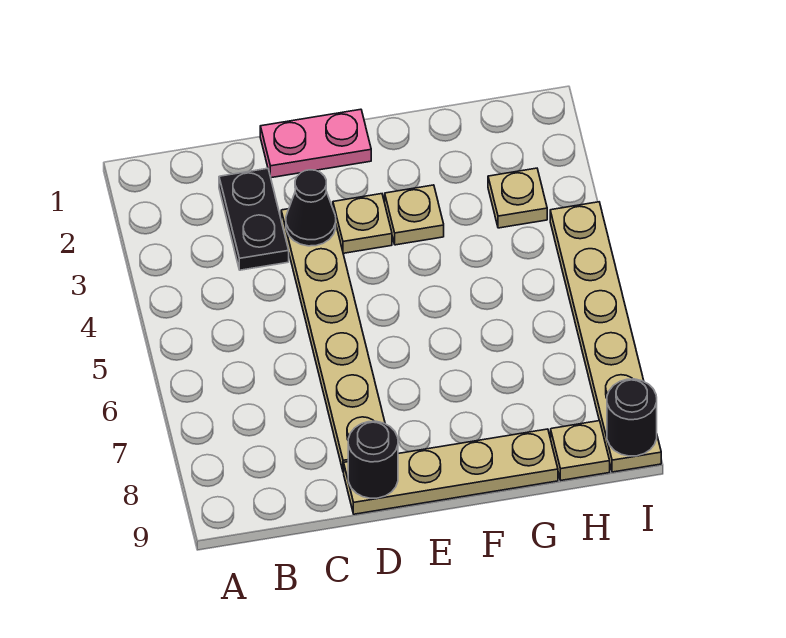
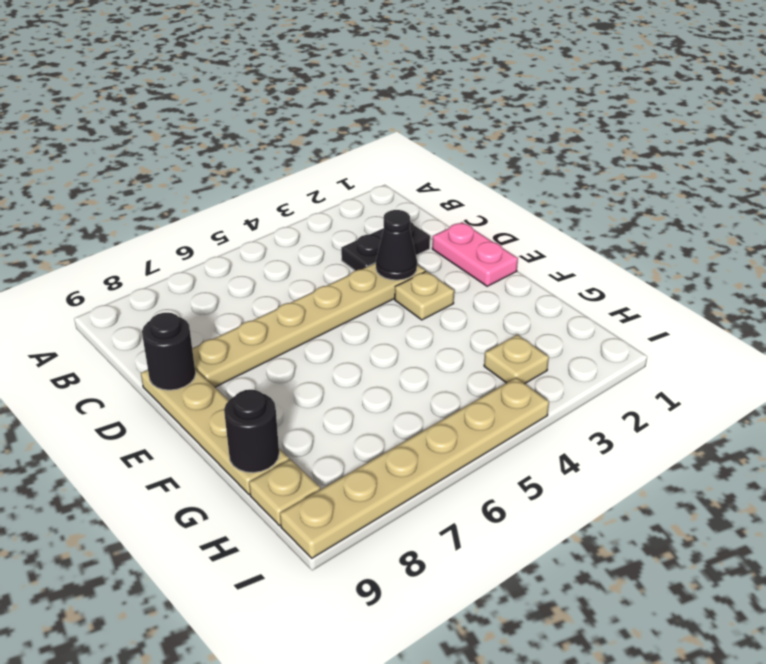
tan 1x1 plate [385,185,444,245] -> none
black 1x1 round brick [607,379,657,456] -> black 1x1 round brick moved to [224,390,279,473]

